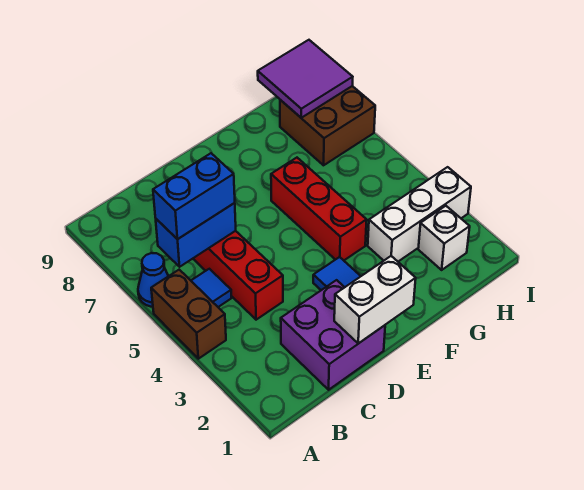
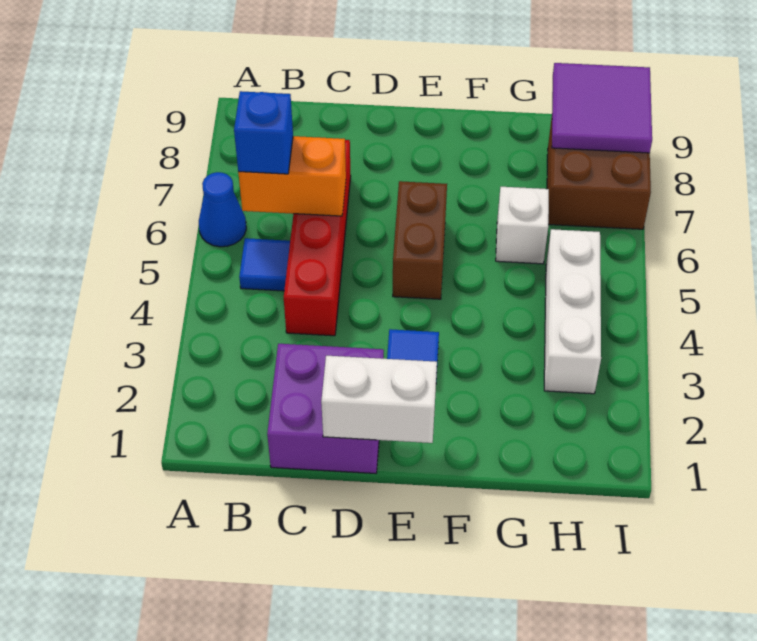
brown 1x2 brick [151,270,226,359] -> brown 1x2 brick moved to [393,181,447,299]
blue 1x2 brick [156,203,236,267] -> orange 1x2 brick [238,136,346,216]
blue 1x2 brick [153,153,235,239] -> blue 1x1 brick [234,91,293,174]
red 1x3 brick [271,158,367,260] -> none
white 1x3 brick [368,167,471,261] -> white 1x3 brick turned to [544,229,601,394]
white 1x1 brick [418,206,470,270] -> white 1x1 brick moved to [496,187,549,264]

